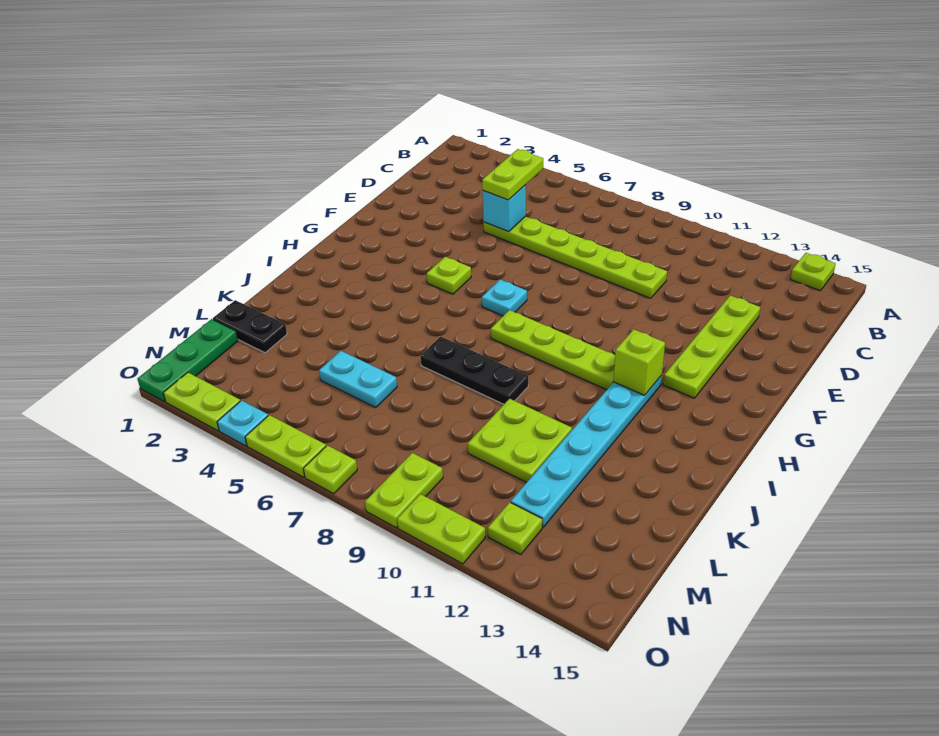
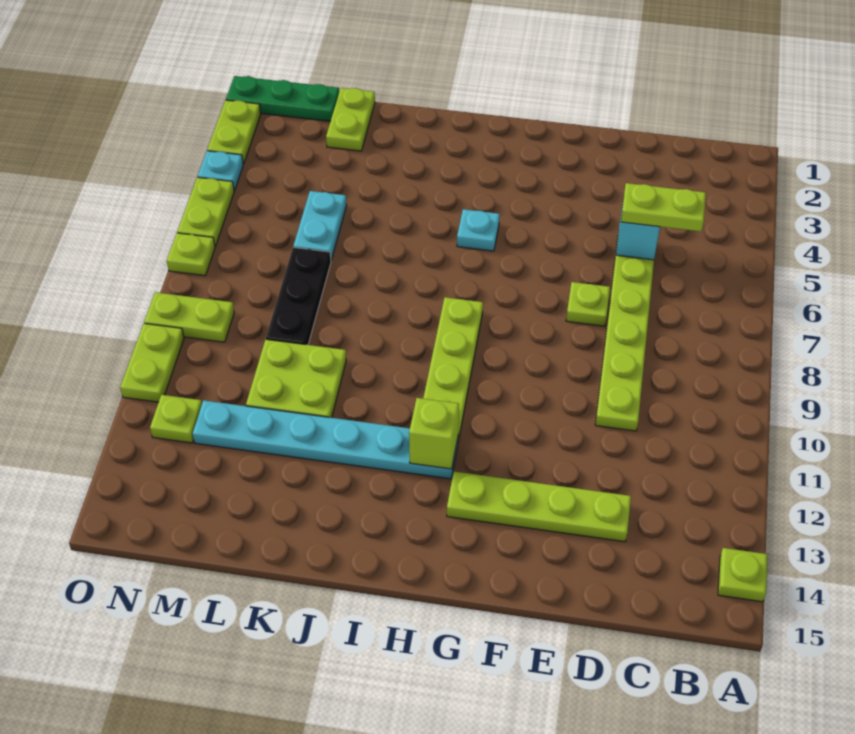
lime 1x1 plate [427,257,471,294] -> lime 1x1 plate moved to [566,282,610,326]
cyan 1x1 plate [482,279,527,316] -> cyan 1x1 plate moved to [457,209,500,251]
black 1x3 plate [421,337,528,404] -> black 1x3 plate moved to [266,247,331,345]
black 1x2 plate [213,300,287,353] -> lime 1x2 plate [326,88,375,151]

